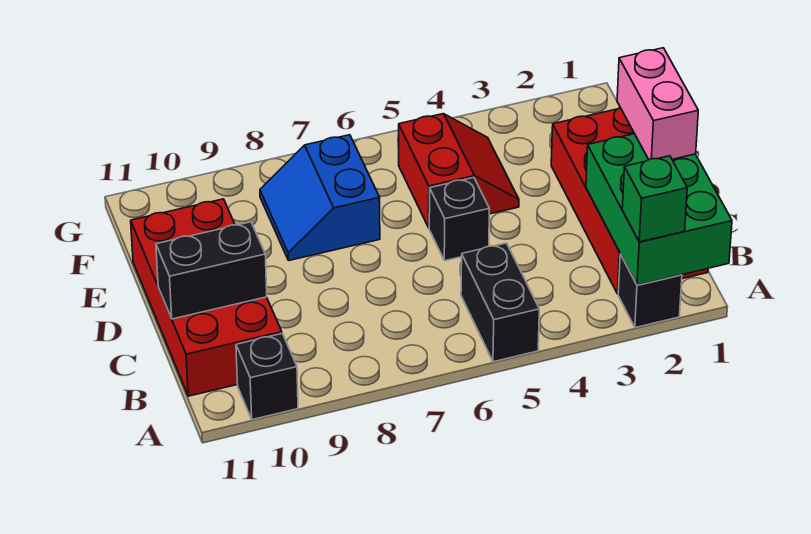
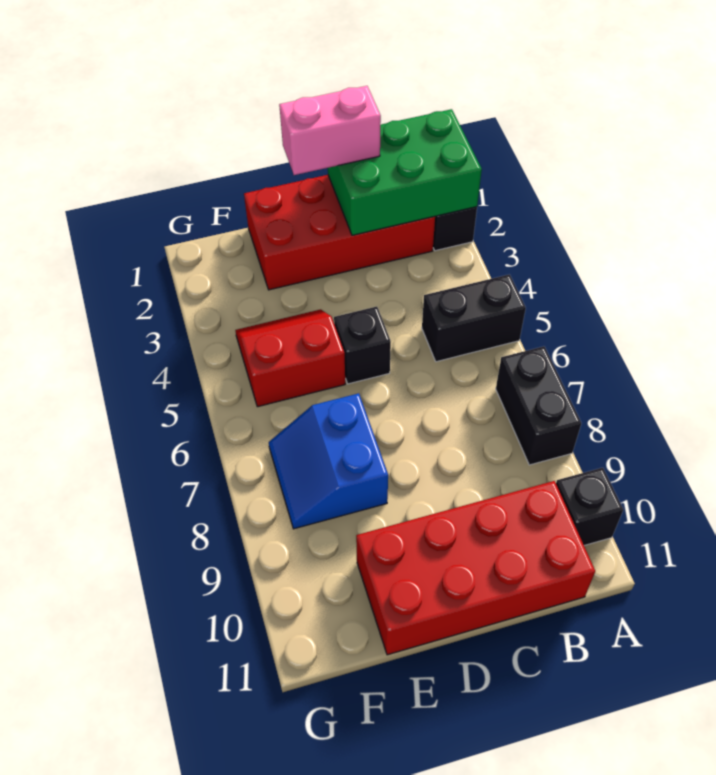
green 1x1 brick [622,156,687,242] -> none
black 1x2 brick [156,222,267,319] -> black 1x2 brick moved to [496,346,581,465]
blue 2x2 slope [260,135,380,260] -> blue 2x2 slope turned to [269,393,388,529]

